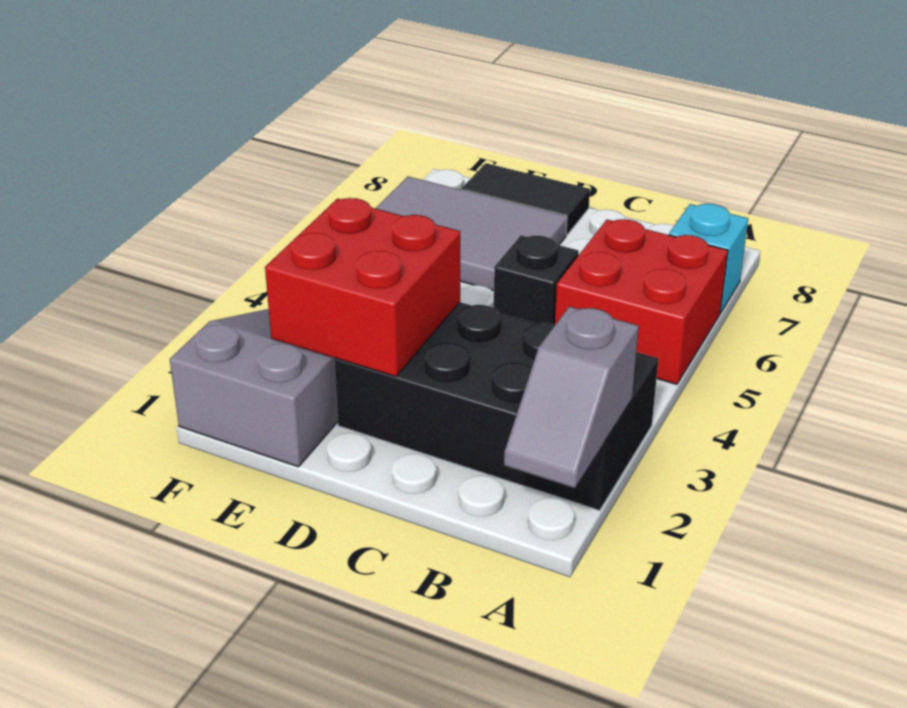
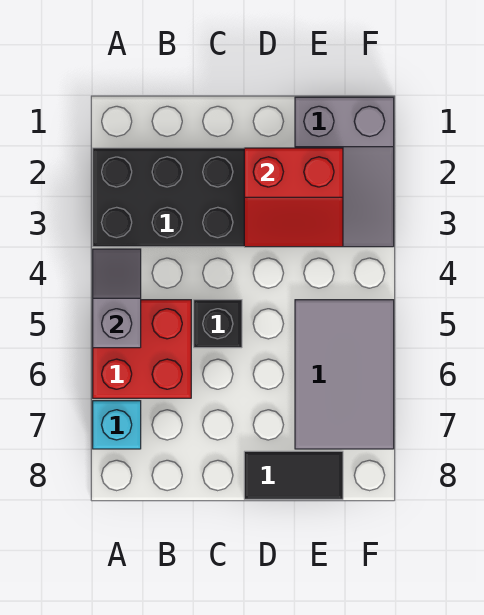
grey 1x2 slope [504,306,639,488] -> grey 1x2 slope moved to [93,249,141,348]
red 2x2 brick [265,198,460,377] -> red 2x2 slope [244,148,343,247]
grey 2x3 tile [375,177,567,290] -> grey 2x3 tile turned to [295,300,394,449]

